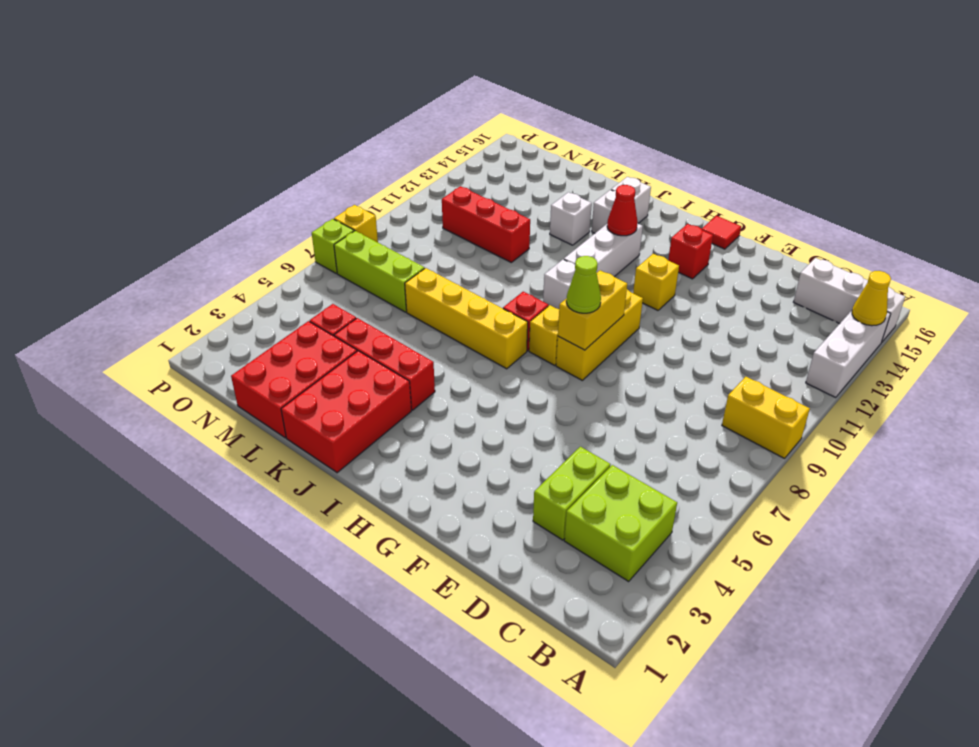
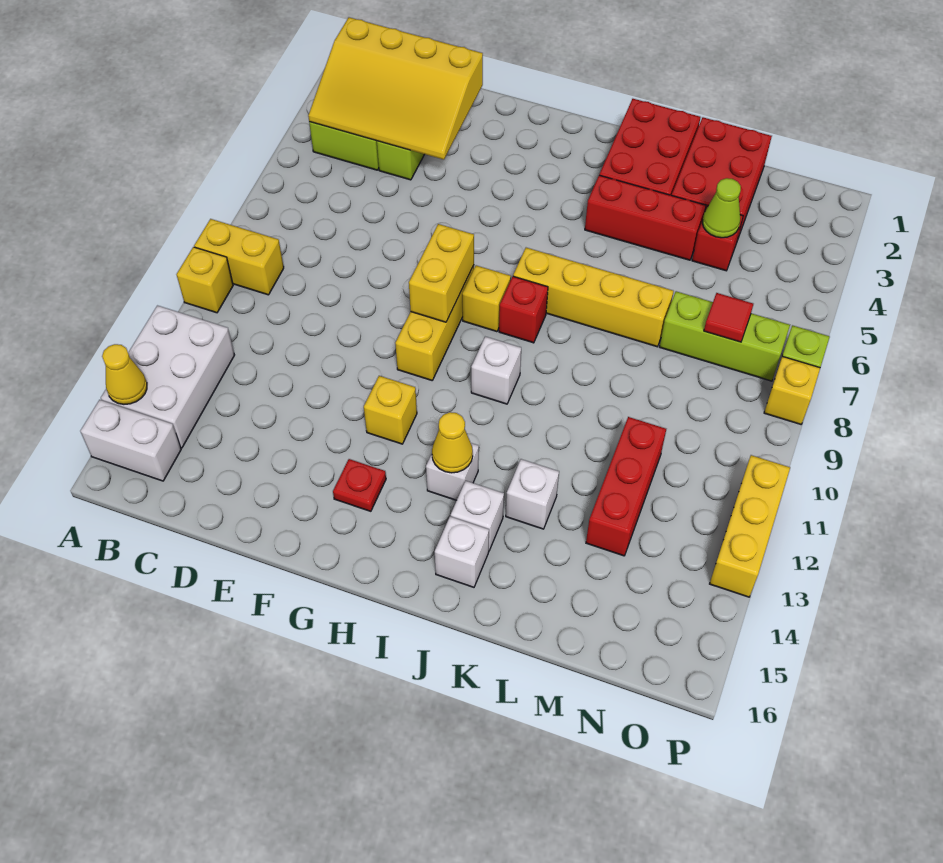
none -> yellow 1x1 brick [177,247,233,313]
white 1x3 brick [806,311,891,398] -> white 2x3 brick [101,306,234,448]
white 1x3 brick [794,258,905,342] -> white 1x2 brick [80,400,181,481]
none -> yellow 3x4 slope [308,17,483,160]
lime 1x1 cone [566,256,601,313] -> lime 1x1 cone moved to [702,178,741,238]
red 1x1 brick [668,224,713,279] -> red 1x1 plate [333,459,386,511]
red 1x1 tile [702,216,741,249] -> red 1x1 tile moved to [704,293,753,342]
white 1x3 brick [564,223,643,277] -> white 1x1 brick [426,443,479,500]
red 1x1 cone [607,185,638,236] -> yellow 1x1 cone [432,412,473,473]
red 1x3 brick [442,186,530,262] -> red 1x3 brick turned to [586,417,666,556]
none -> yellow 1x3 brick [710,455,790,597]

